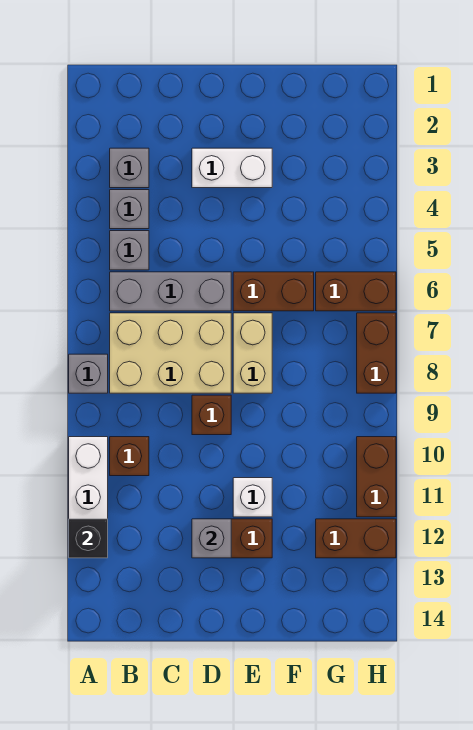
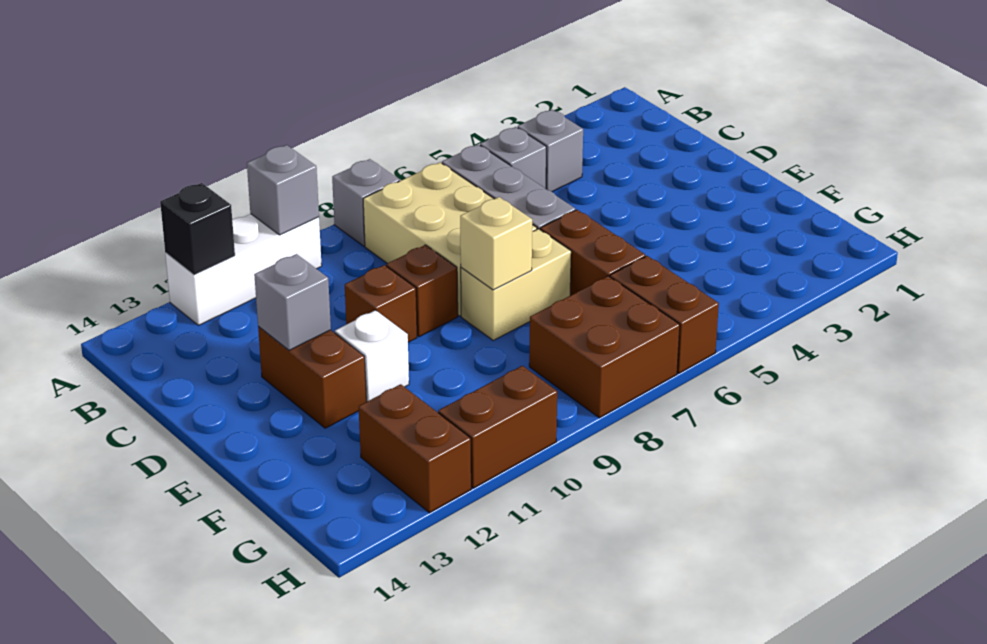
grey 1x1 brick [110,148,149,188] -> grey 1x1 brick moved to [247,145,319,235]
brown 1x1 brick [110,437,149,476] -> brown 1x1 brick moved to [345,265,417,342]
white 1x2 brick [192,148,272,188] -> none
none -> tan 1x1 brick [460,197,532,290]
brown 1x2 brick [357,313,396,393] -> brown 2x2 brick [529,276,680,418]

